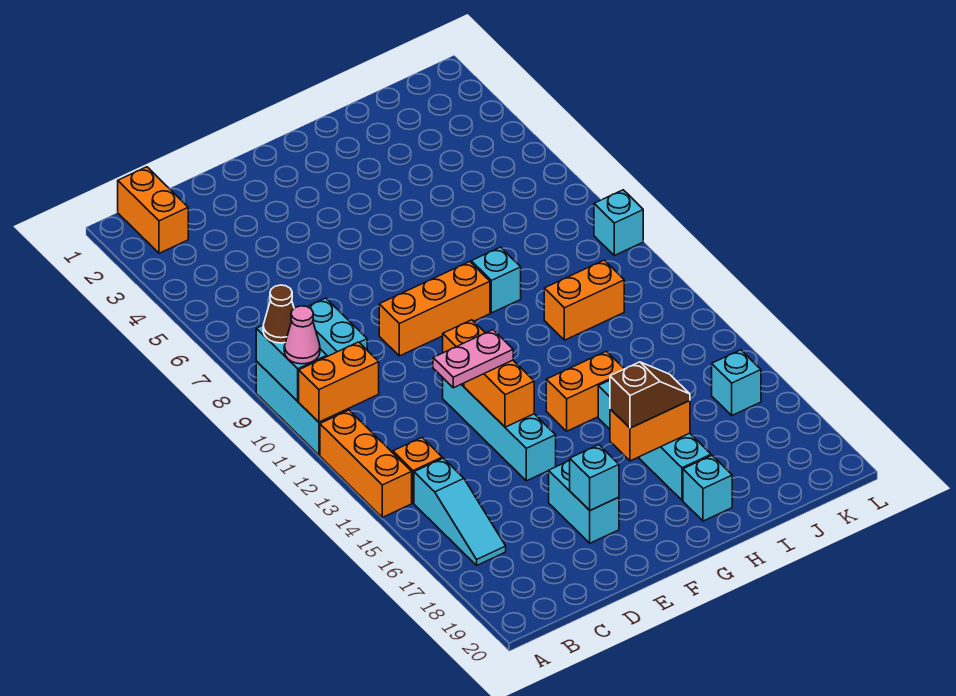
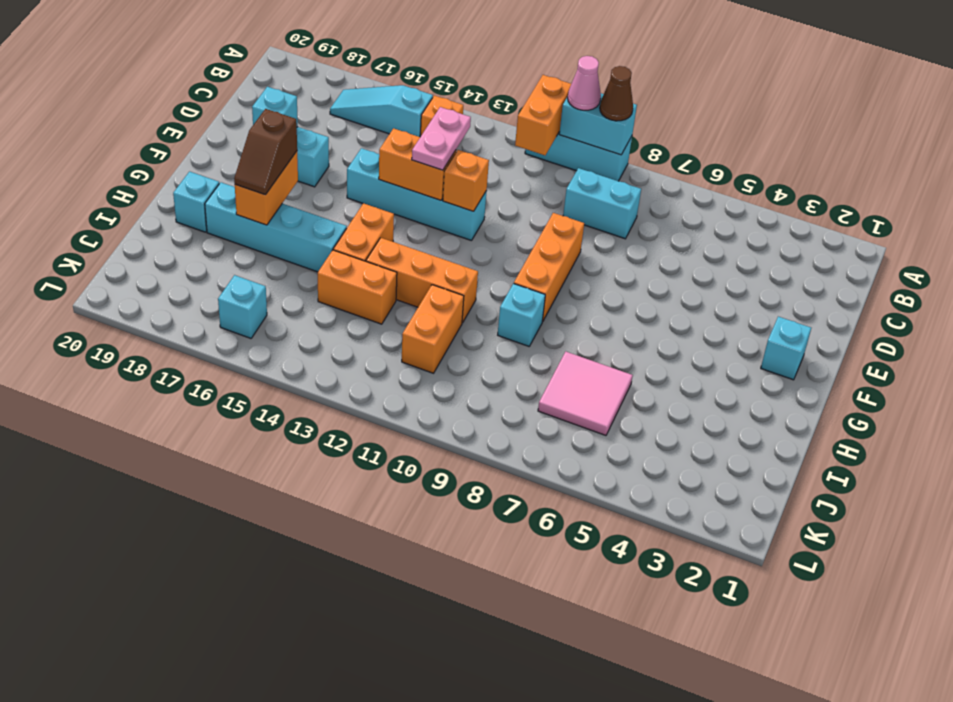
orange 1x3 brick [320,410,412,517] -> orange 1x3 brick moved to [366,238,478,323]
orange 1x2 brick [118,167,188,253] -> orange 1x2 brick moved to [318,250,397,324]
none -> pink 2x2 tile [538,352,633,435]
cyan 1x1 brick [594,190,643,255] -> cyan 1x1 brick moved to [761,317,811,380]

